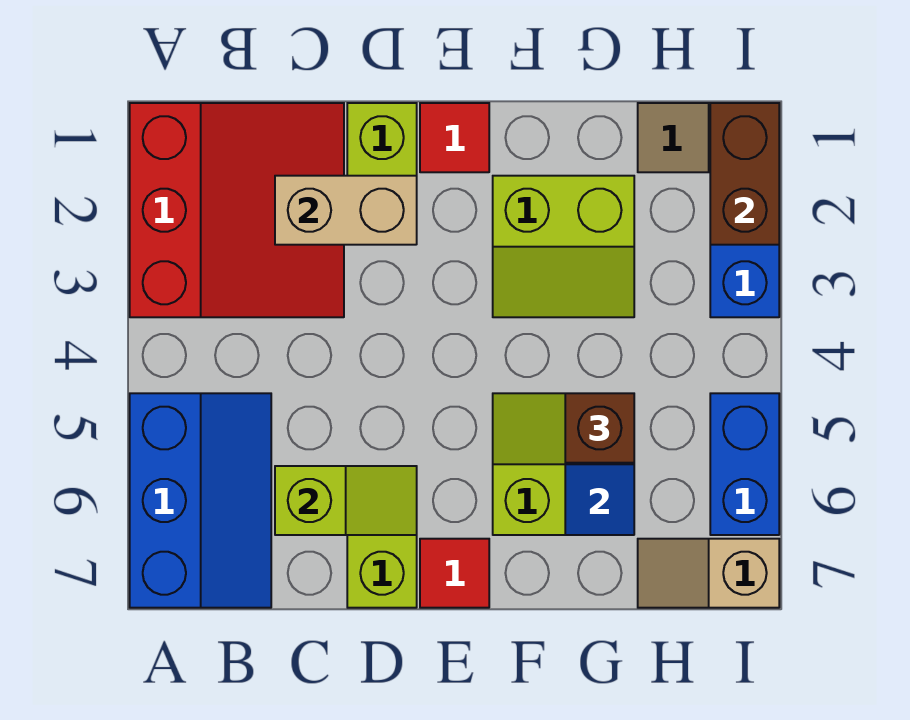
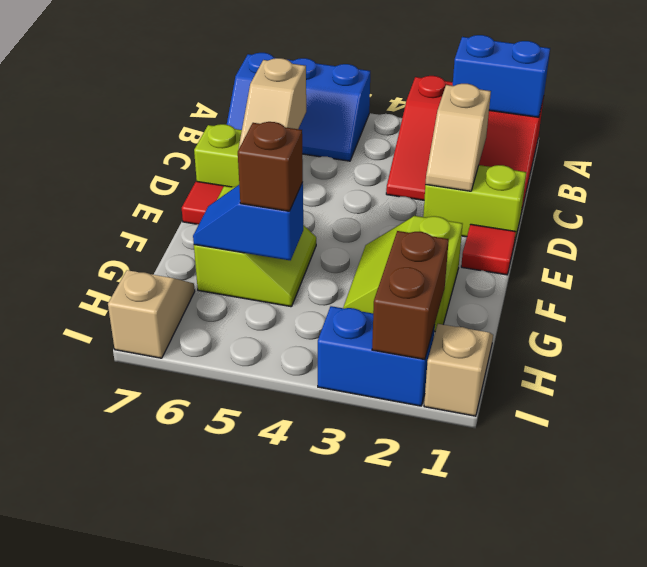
tan 1x2 brick [275,176,417,245] -> tan 1x2 slope [425,84,491,191]
lime 1x2 slope [275,466,417,535] -> tan 1x2 slope [239,58,306,148]
brown 1x2 brick [710,103,779,245] -> brown 1x2 brick turned to [372,231,449,360]
blue 1x2 brick [710,393,779,535] -> blue 1x2 brick moved to [453,35,550,117]

